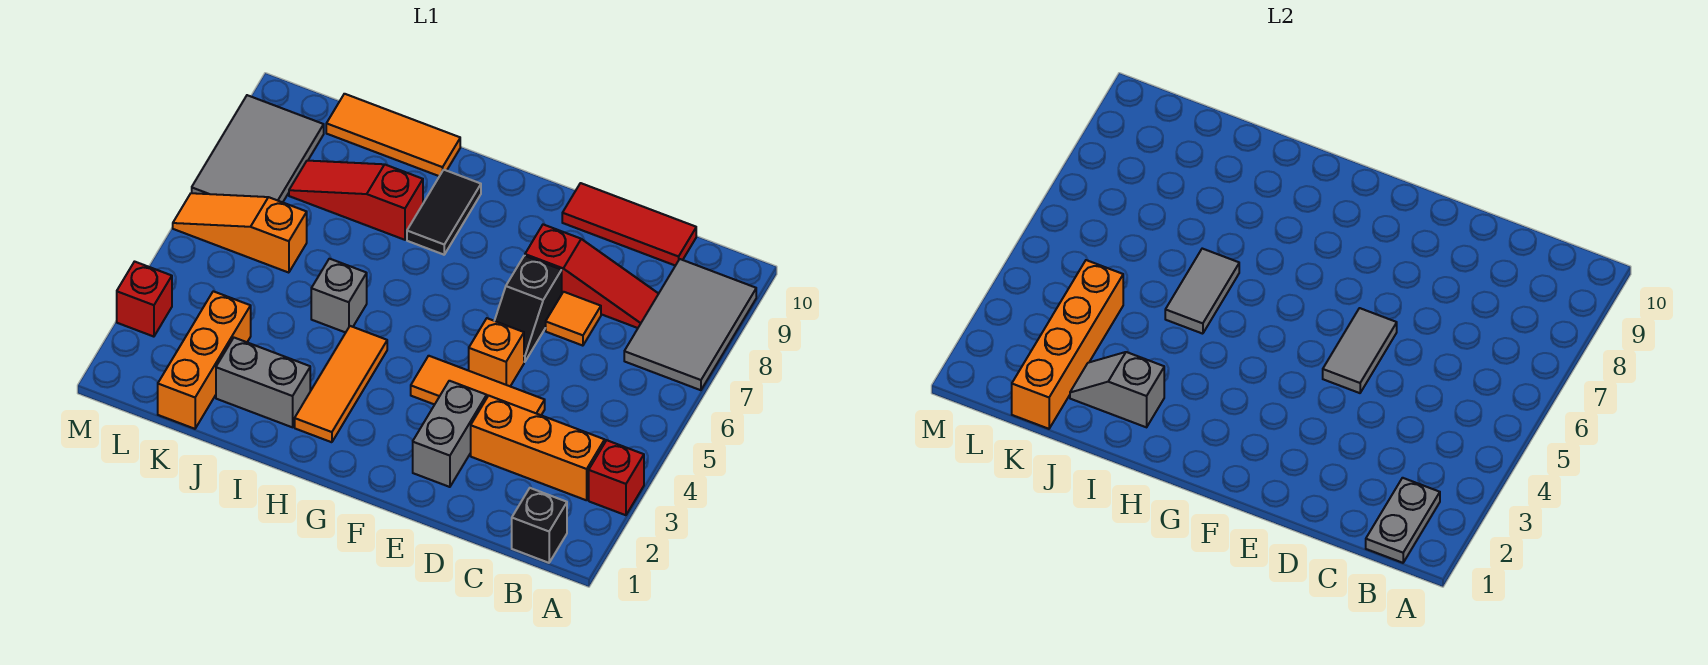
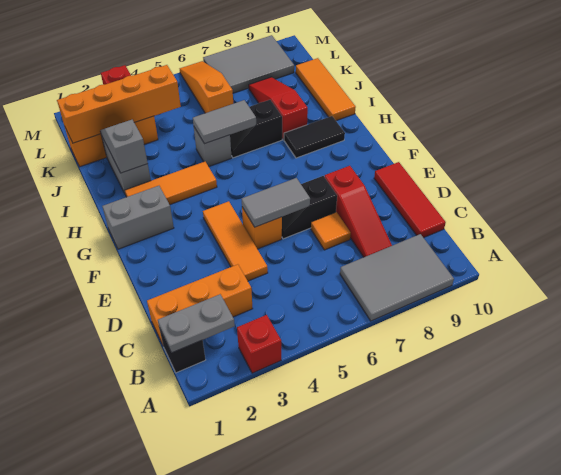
orange 1x3 brick [471,396,605,500] -> orange 1x3 brick turned to [147,264,253,344]
grey 1x2 brick [413,381,487,487] -> grey 1x2 brick moved to [102,186,174,249]
none -> black 1x2 slope [230,100,282,158]

